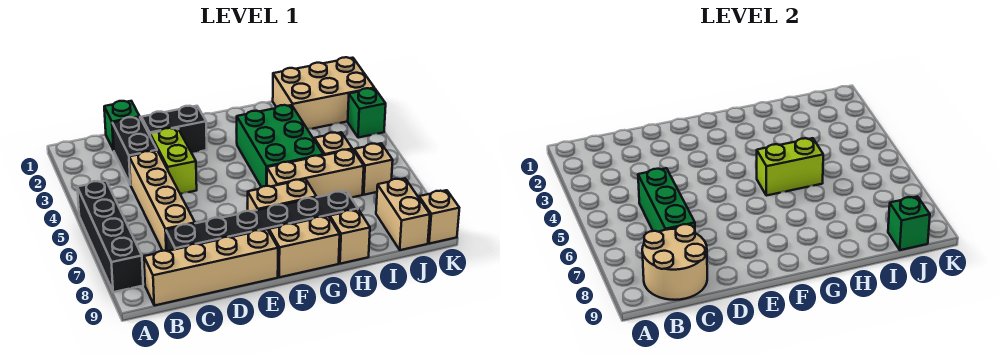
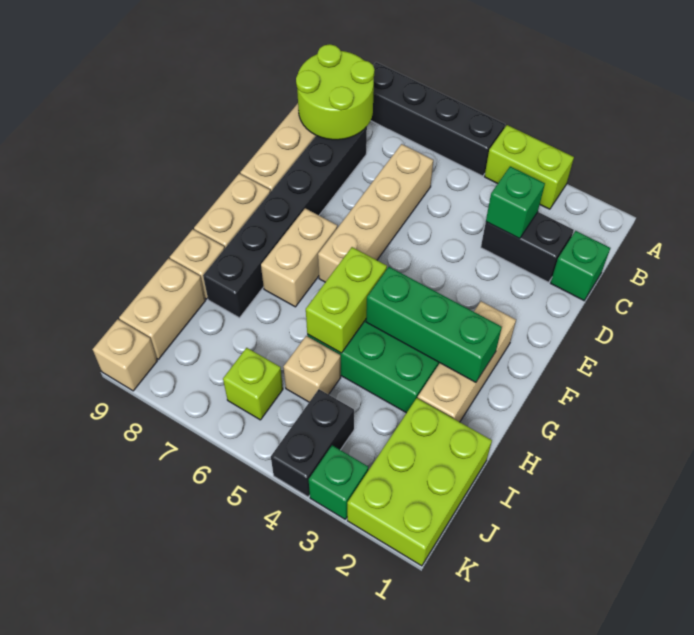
tan 2x2 round brick [642,224,707,300] -> lime 2x2 round brick [296,44,375,140]
tan 1x4 brick [129,151,195,251] -> tan 1x4 brick turned to [318,144,433,282]
green 1x3 brick [638,168,695,232] -> green 1x3 brick moved to [366,267,502,382]
black 1x2 brick [141,106,207,153] -> black 1x2 brick moved to [271,389,354,497]
lime 1x2 brick [150,128,197,194] -> lime 1x2 brick moved to [485,125,574,209]
tan 1x3 brick [267,149,364,197] -> tan 1x3 brick moved to [418,301,516,422]
tan 2x3 brick [273,57,374,129] -> lime 2x3 brick [347,398,492,566]
tan 1x1 brick [354,143,393,195] -> lime 1x1 brick [223,348,283,420]
tan 1x2 brick [376,178,430,250] -> tan 1x2 brick turned to [119,258,205,359]
green 1x1 brick [888,197,930,250] -> green 1x1 brick moved to [486,166,545,239]

